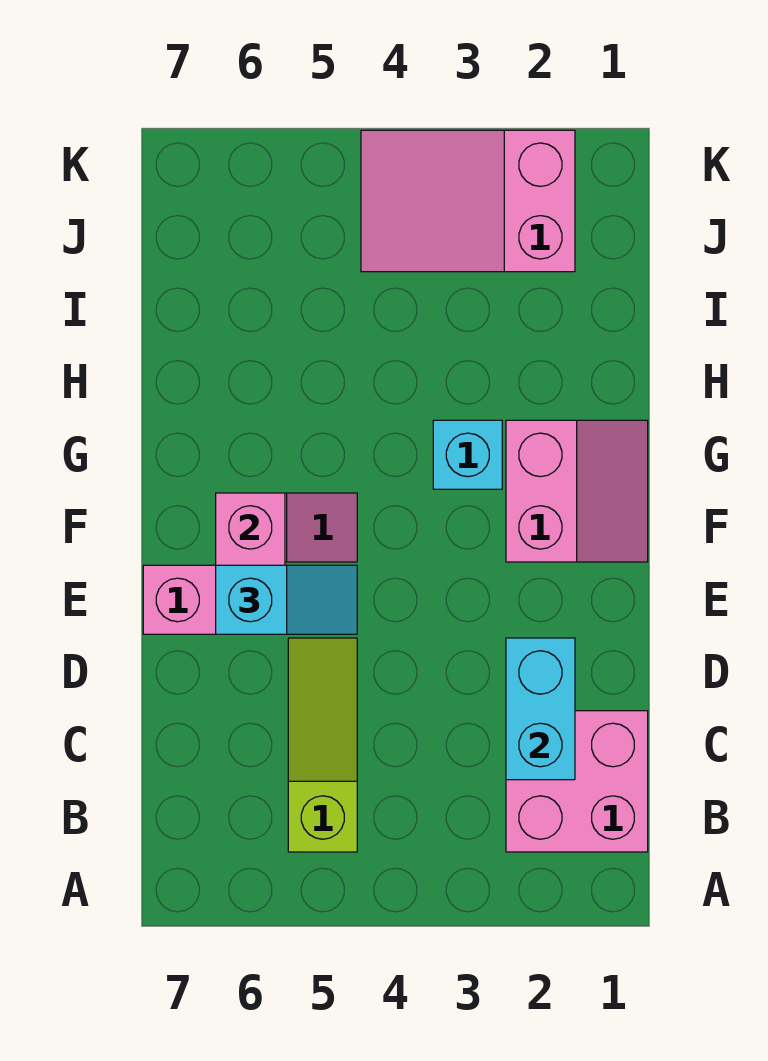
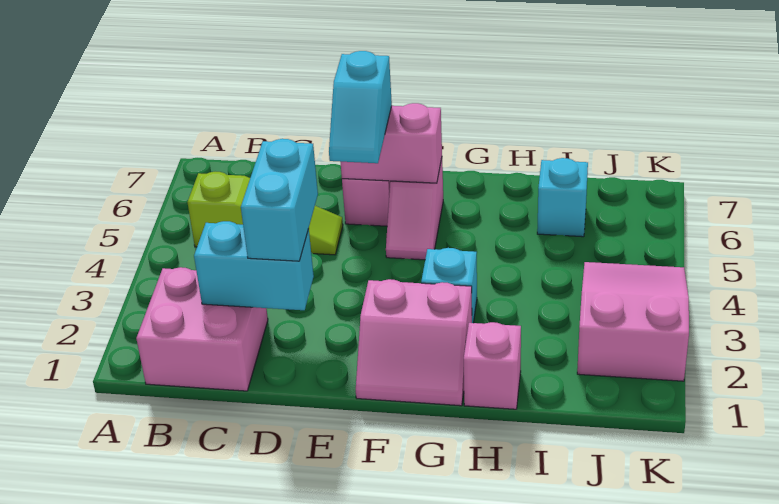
none -> cyan 1x2 brick [241,139,318,261]
none -> pink 1x1 brick [464,322,521,409]
none -> cyan 1x1 brick [537,158,588,237]

